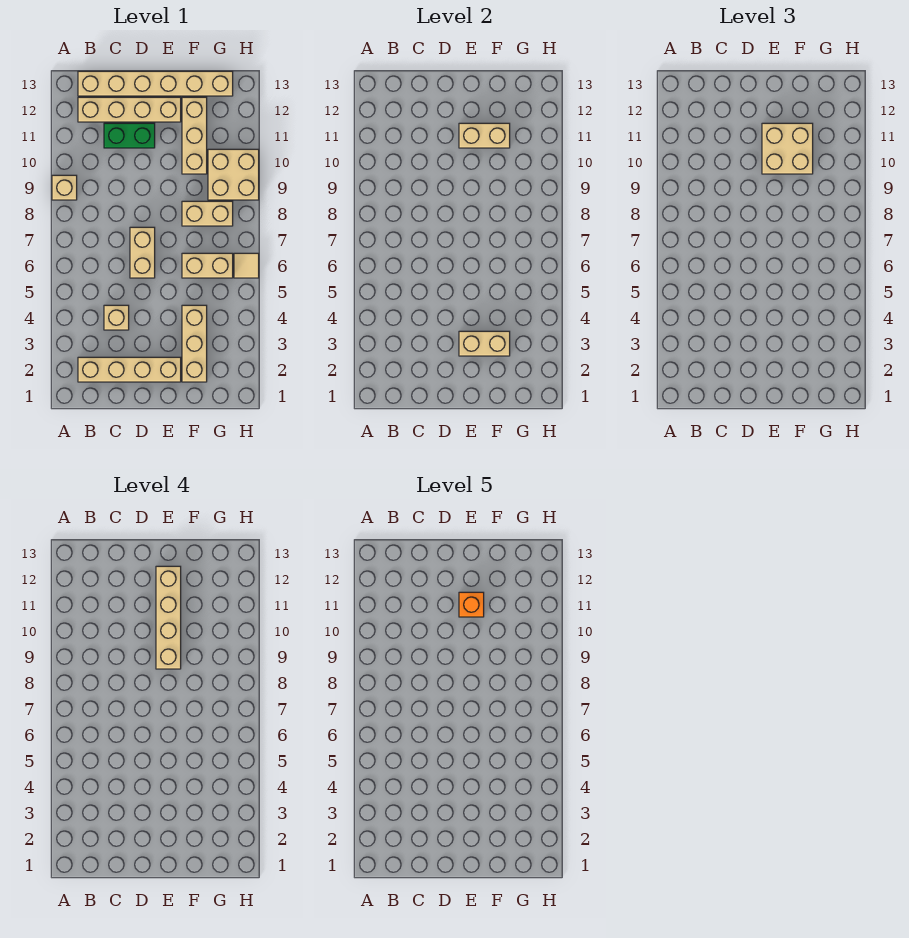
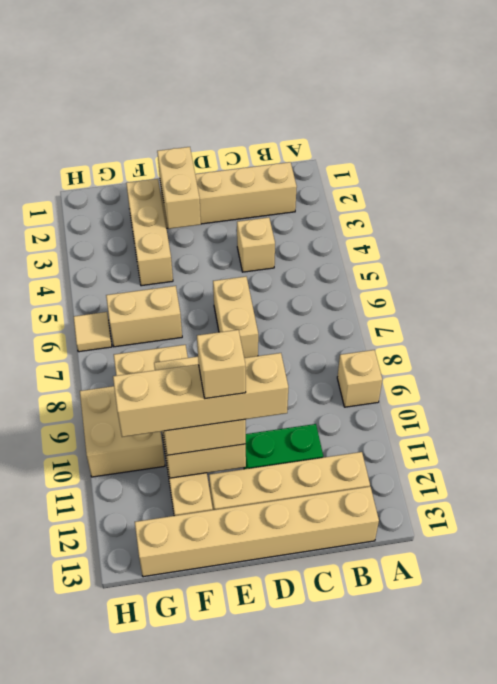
tan 1x2 brick [459,331,510,356] -> tan 1x2 brick turned to [157,147,201,229]
tan 1x4 brick [156,566,181,669] -> tan 1x4 brick turned to [113,353,288,437]
orange 1x1 brick [459,592,484,617] -> tan 1x1 brick [197,330,246,399]

